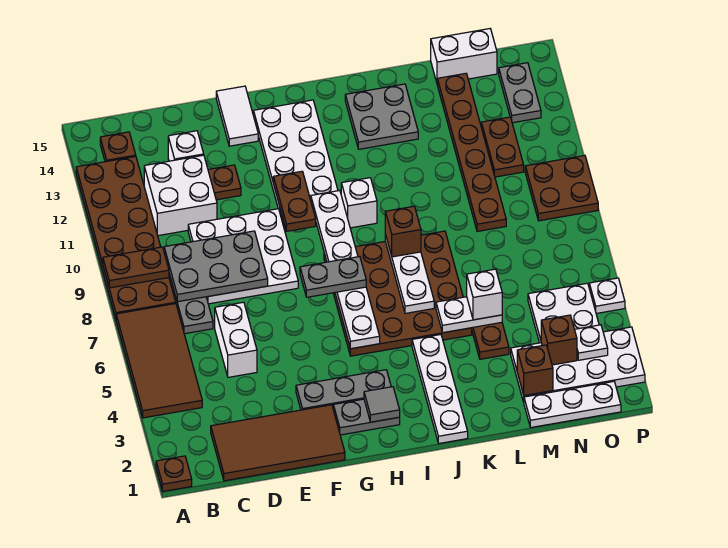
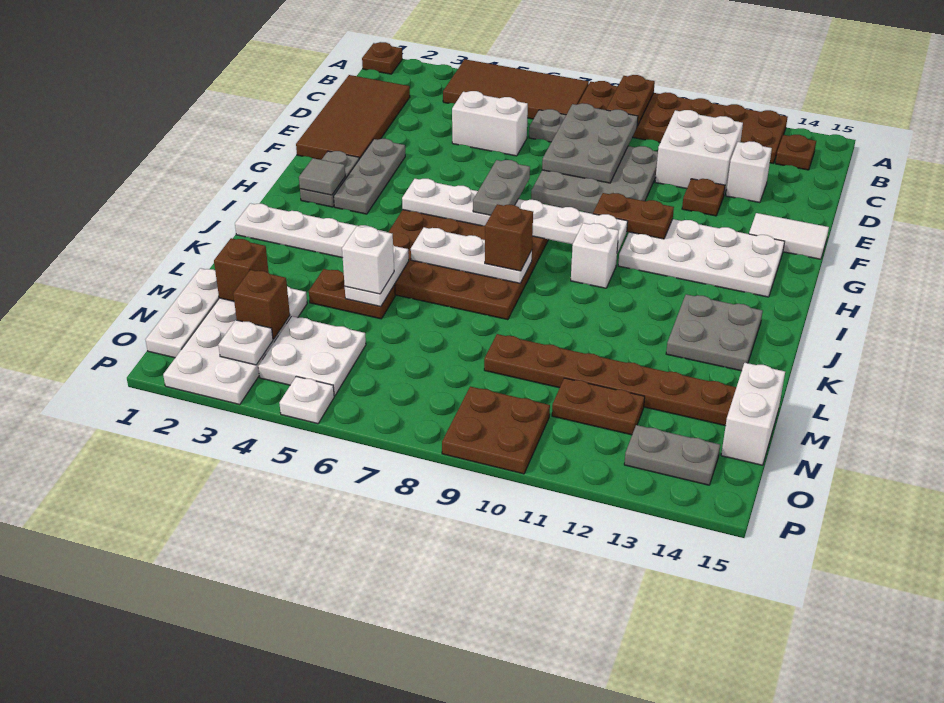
white 3x3 plate [188,209,298,304] -> grey 3x3 plate [531,146,658,214]

